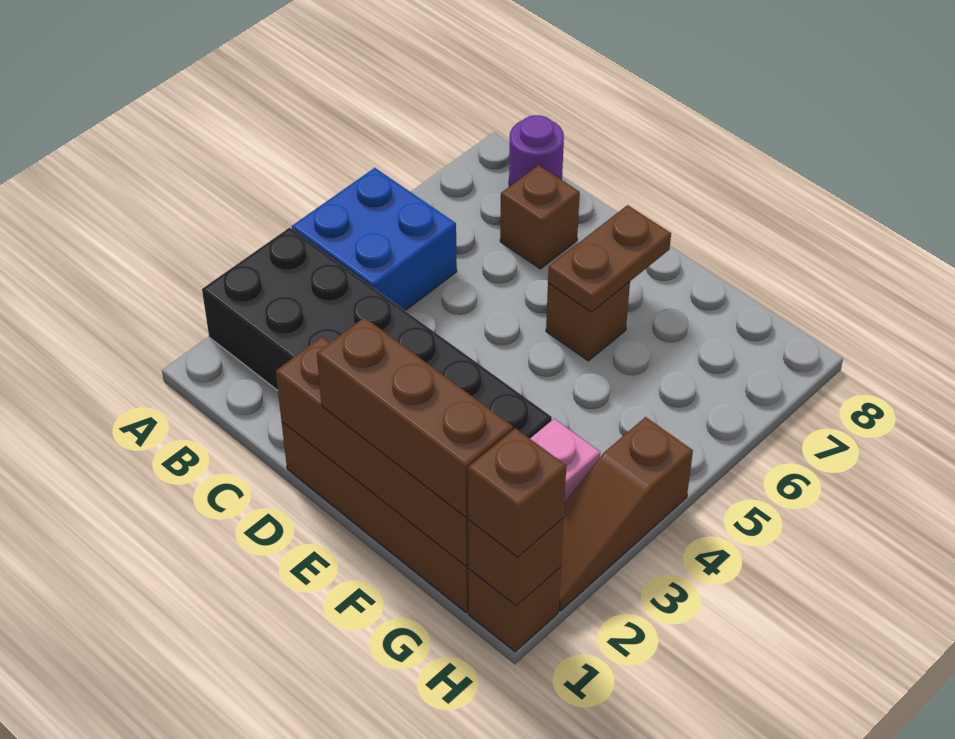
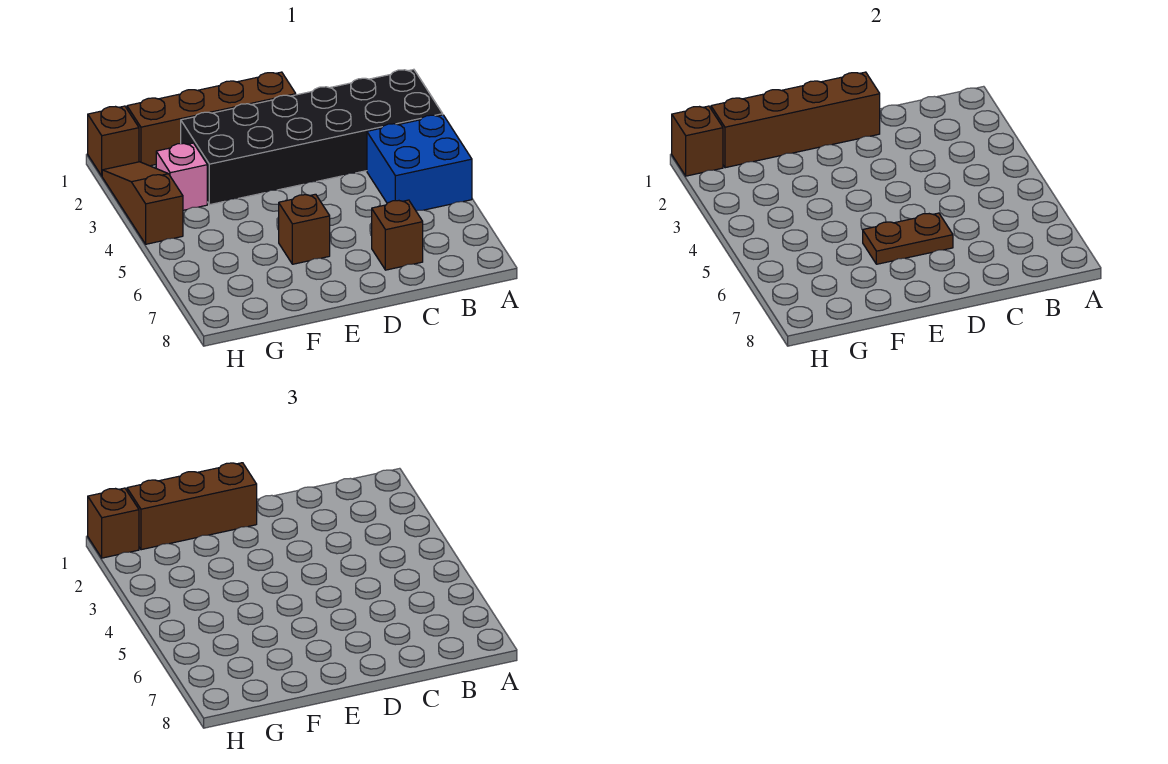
purple 1x1 round brick [509,115,564,187] -> none
brown 1x2 plate [548,205,671,312] -> brown 1x2 plate turned to [863,213,953,264]

